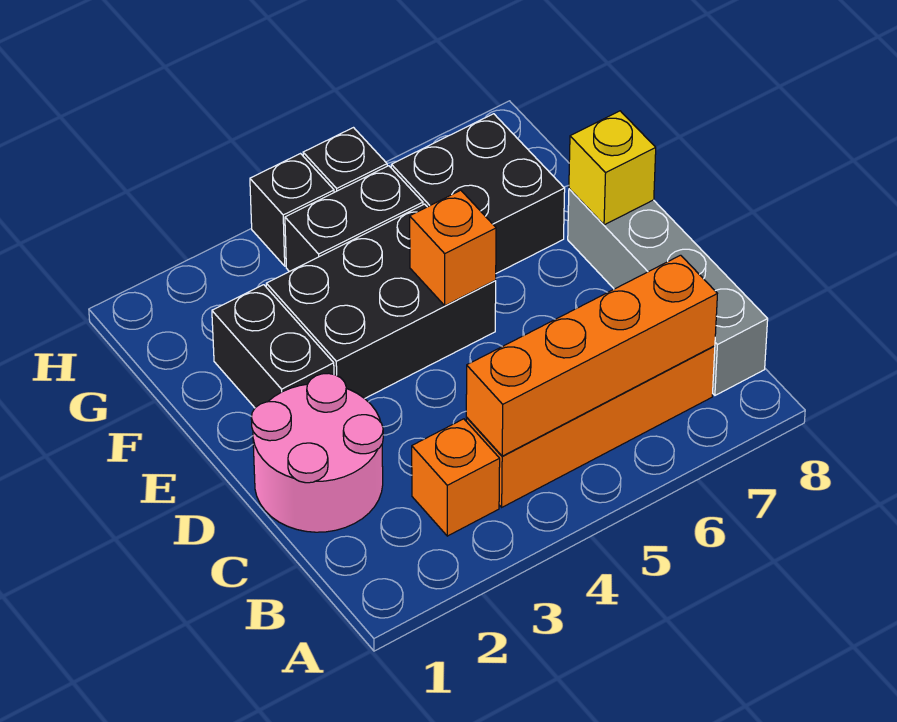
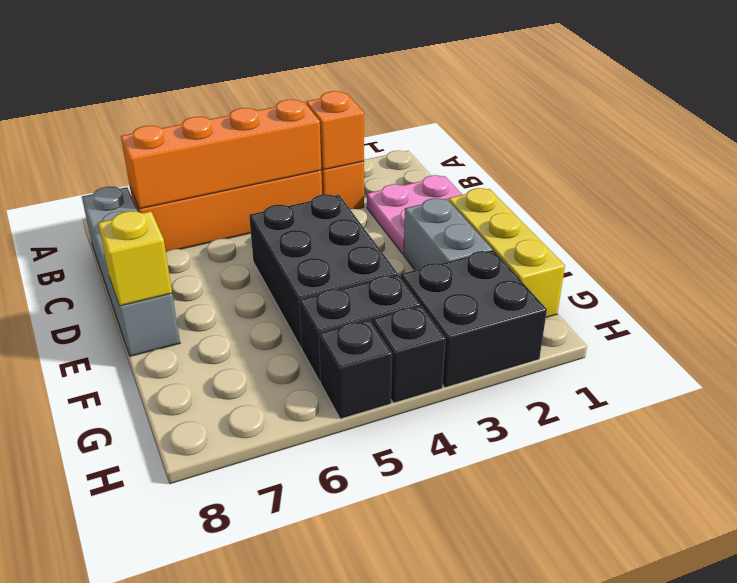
pink 2x2 round brick [251,373,383,532] -> pink 2x2 plate [367,175,462,254]
none -> yellow 1x3 brick [449,188,565,317]
black 1x2 brick [212,285,334,408] -> grey 1x2 brick [404,198,492,270]
black 2x3 brick [266,204,496,398] -> black 2x3 brick turned to [249,194,397,348]
orange 1x1 brick [410,190,496,306] -> orange 1x1 brick moved to [306,91,364,170]
black 2x2 brick [391,114,565,273] -> black 2x2 brick moved to [401,250,547,388]

